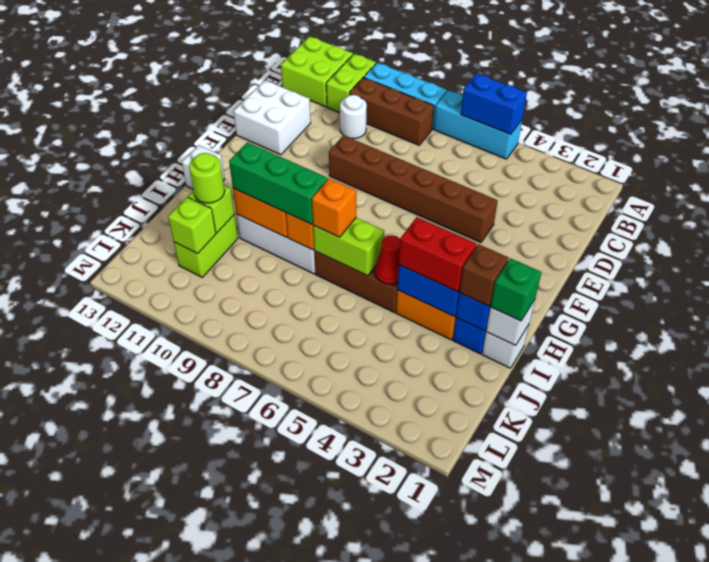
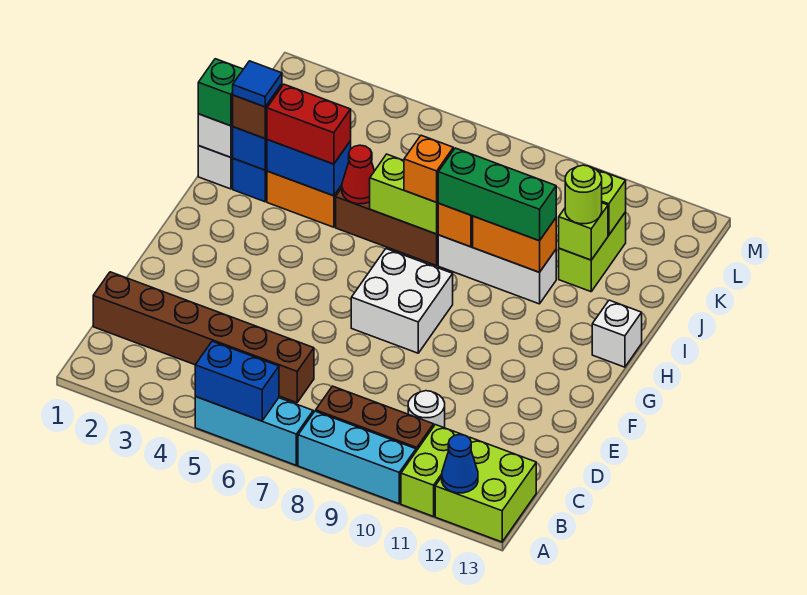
none -> blue 1x1 cone [442,435,478,493]
white 2x2 brick [234,80,311,155] -> white 2x2 brick moved to [351,249,453,353]
brown 1x6 brick [329,135,498,243] -> brown 1x6 brick moved to [93,272,314,403]
none -> blue 1x1 tile [233,61,282,107]

